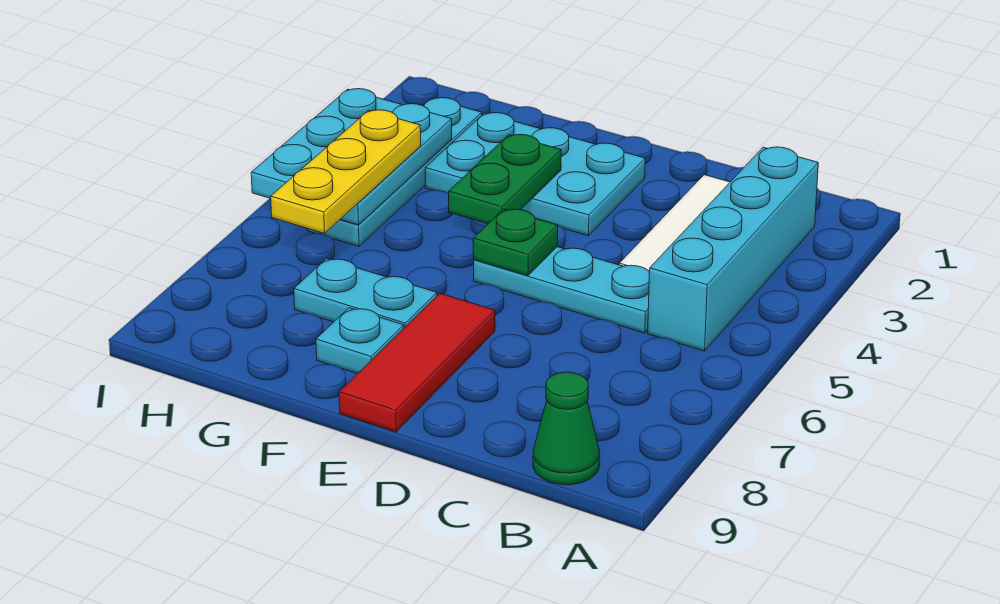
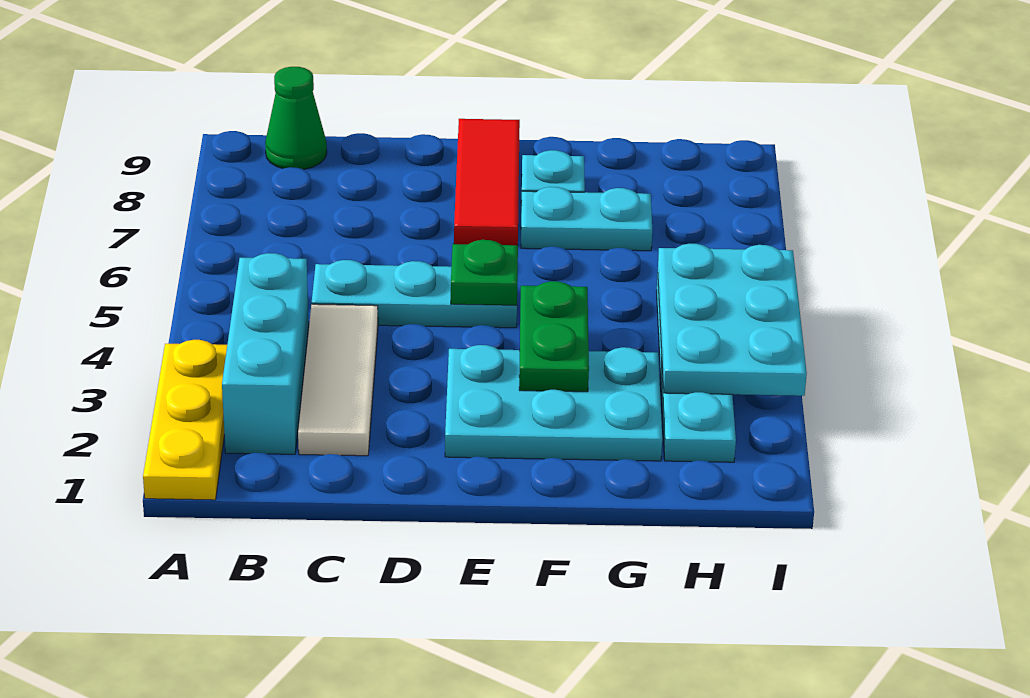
cyan 1x4 brick [648,147,818,351] -> cyan 1x3 brick [222,253,309,454]
yellow 1x3 plate [271,110,421,233] -> yellow 1x3 plate moved to [143,340,227,500]

